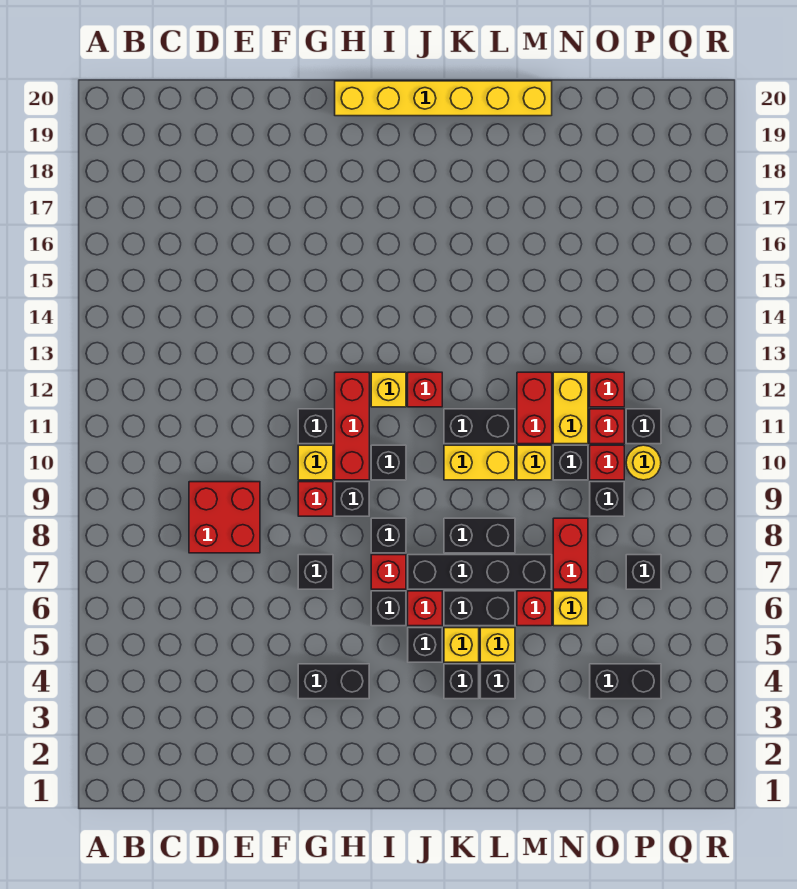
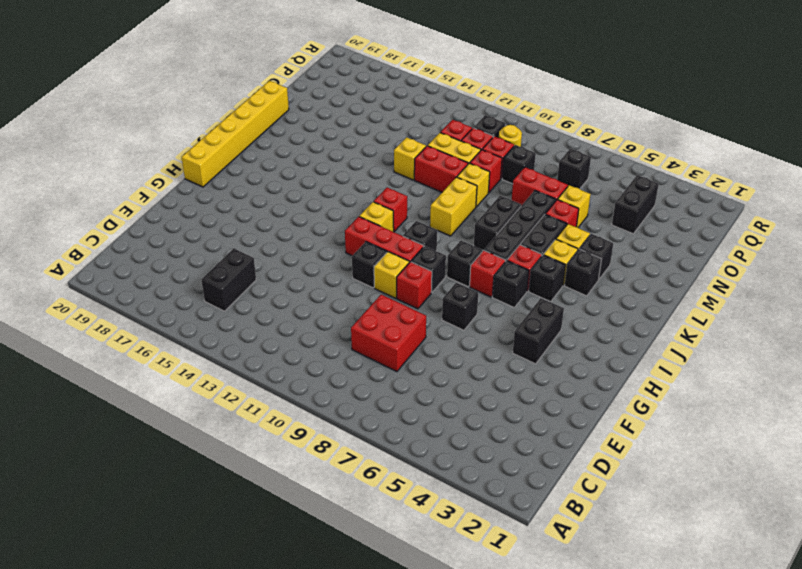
black 1x2 brick [444,409,515,444] -> black 1x2 brick moved to [201,248,256,311]
none -> yellow 1x1 brick [394,137,426,180]
black 1x1 brick [553,445,588,480] -> red 1x1 brick [470,150,502,193]

